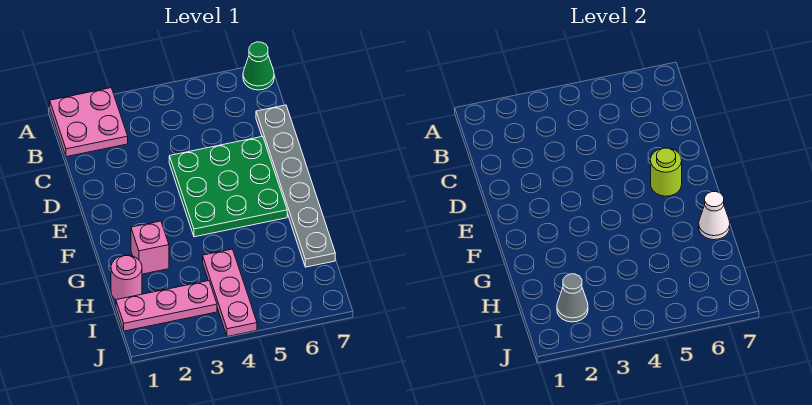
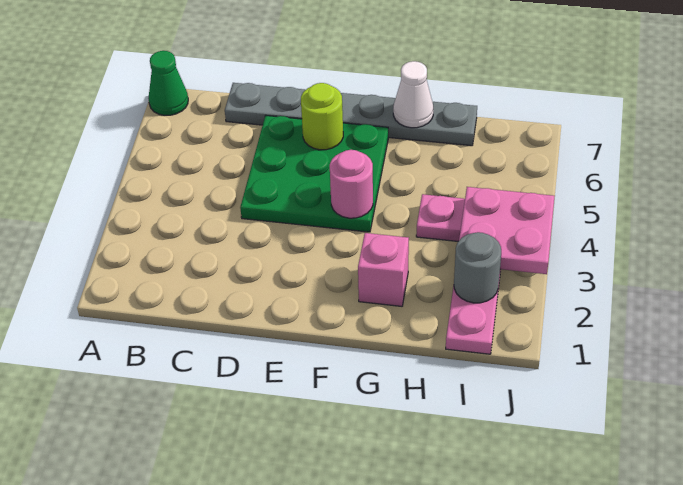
pink 2x2 plate [50,88,128,157] -> pink 2x2 plate moved to [459,187,555,274]
pink 1x1 round brick [111,255,142,300] -> pink 1x1 round brick moved to [330,150,373,218]
grey 1x1 cone [557,274,588,322] -> grey 1x1 round brick [454,232,501,303]

